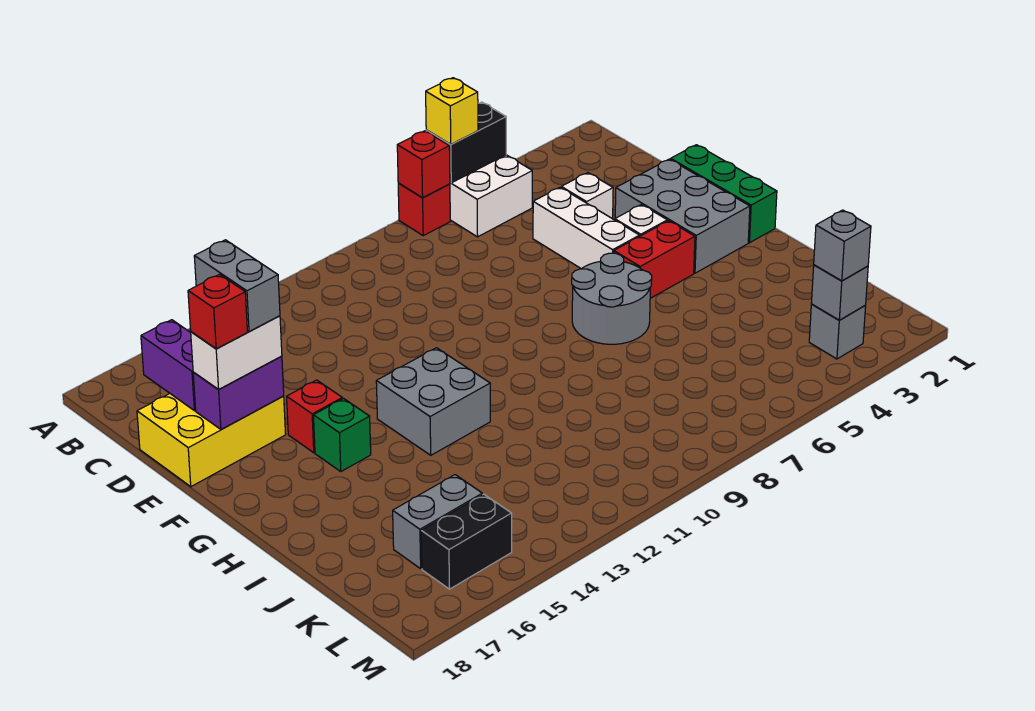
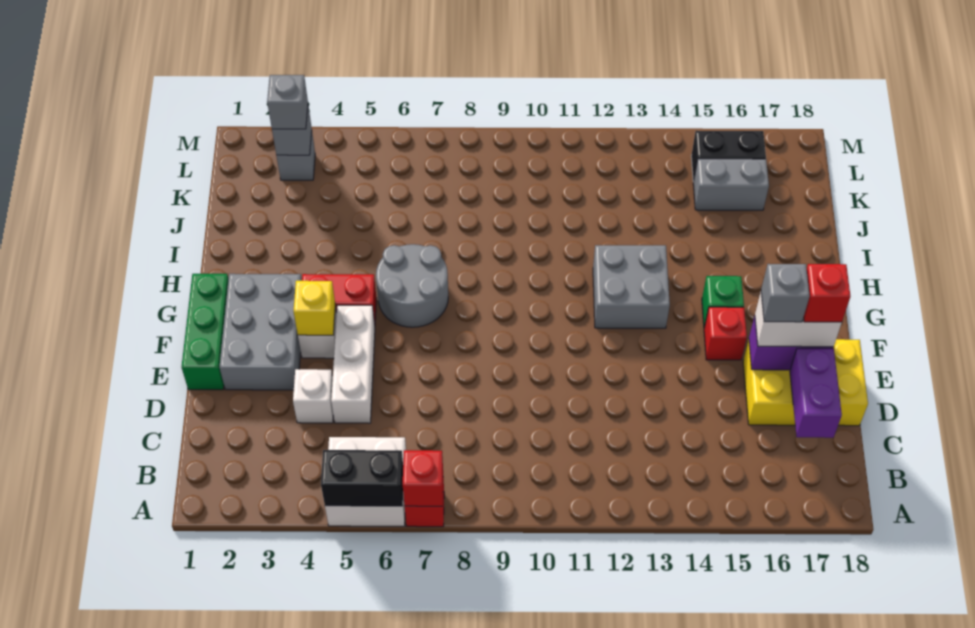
yellow 1x1 brick [426,78,478,144] -> yellow 1x1 brick moved to [294,281,335,335]
grey 1x2 brick [194,240,280,331] -> grey 1x1 brick [761,264,810,322]

